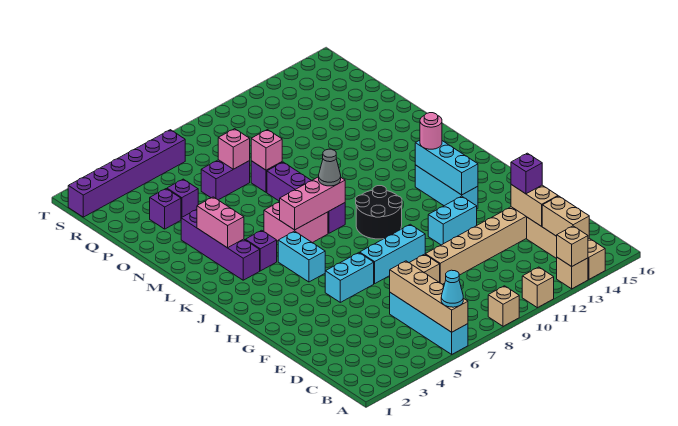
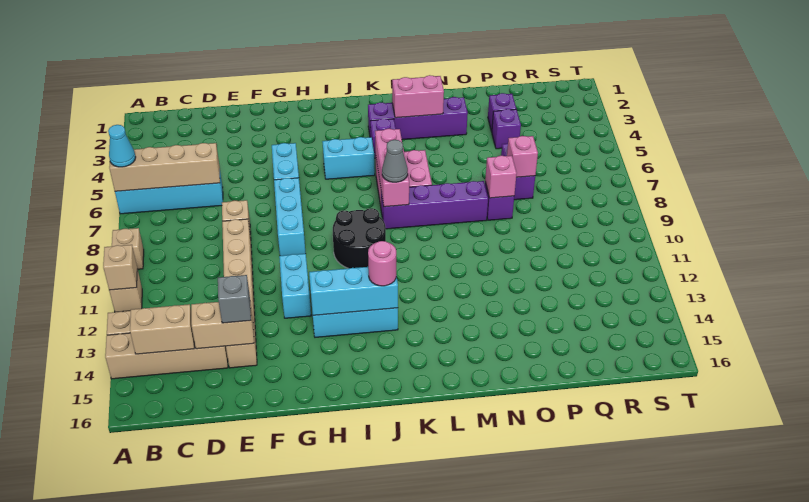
tan 1x1 brick [557,226,588,267] -> tan 1x1 brick moved to [103,245,137,290]
purple 1x1 brick [511,153,542,194] -> grey 1x1 brick [218,275,251,323]
purple 1x6 brick [68,130,185,217] -> none

